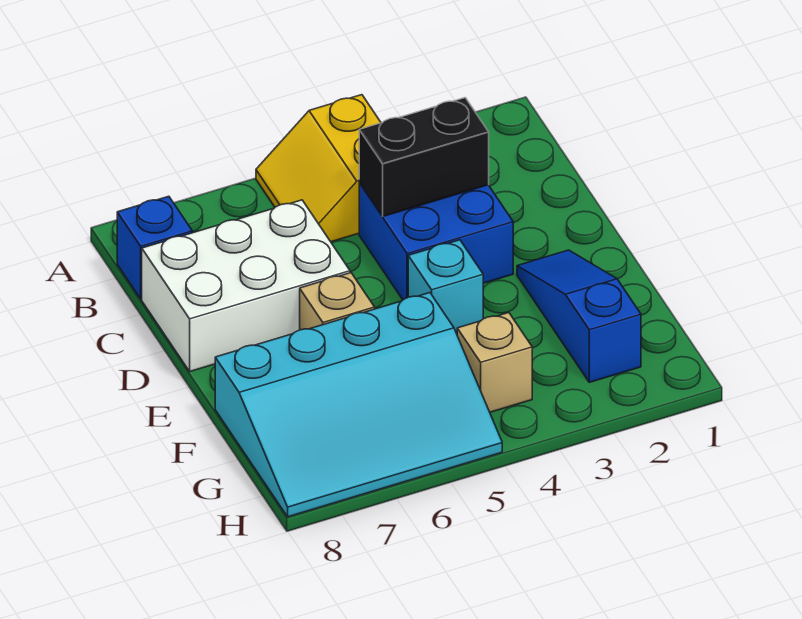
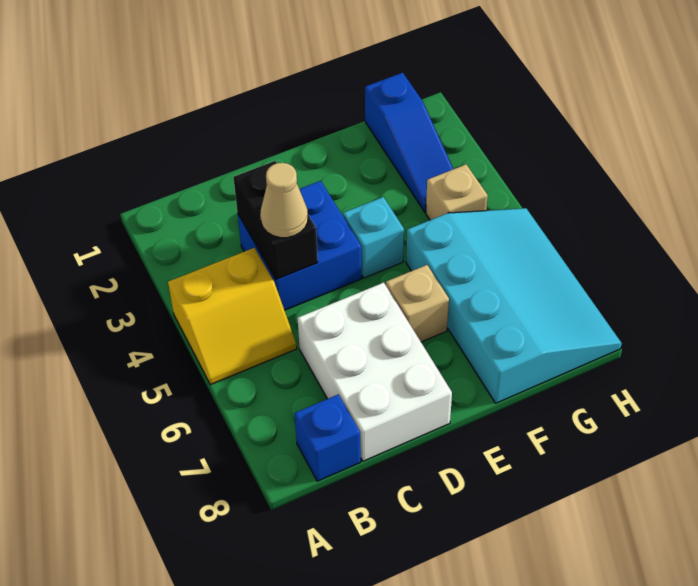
none -> tan 1x1 cone [260,163,308,238]
blue 1x3 slope [517,250,641,382] -> blue 1x3 slope turned to [365,73,453,212]

